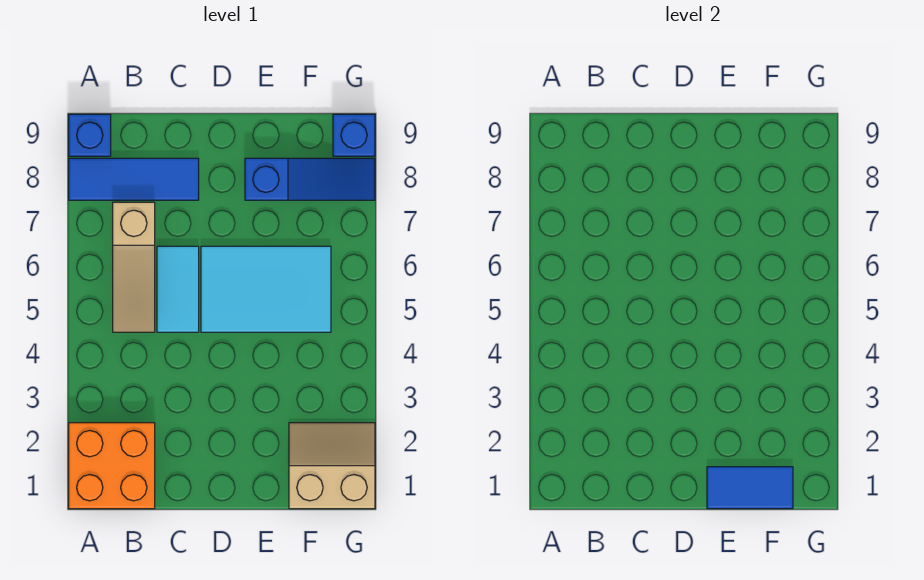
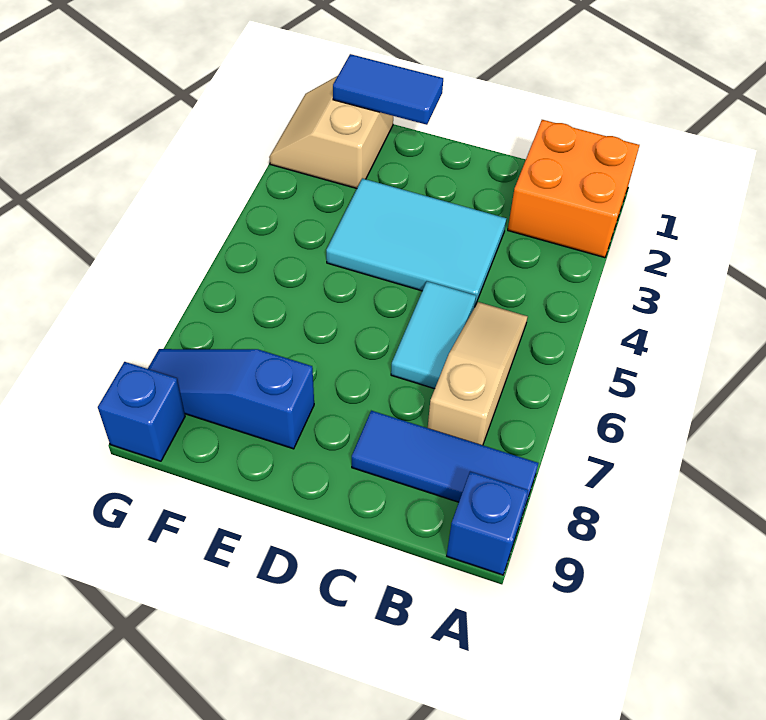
cyan 2x3 tile [201,246,331,332] -> cyan 2x3 tile moved to [326,178,507,305]
tan 2x2 slope [289,423,375,509] -> tan 2x2 slope turned to [269,76,393,188]

